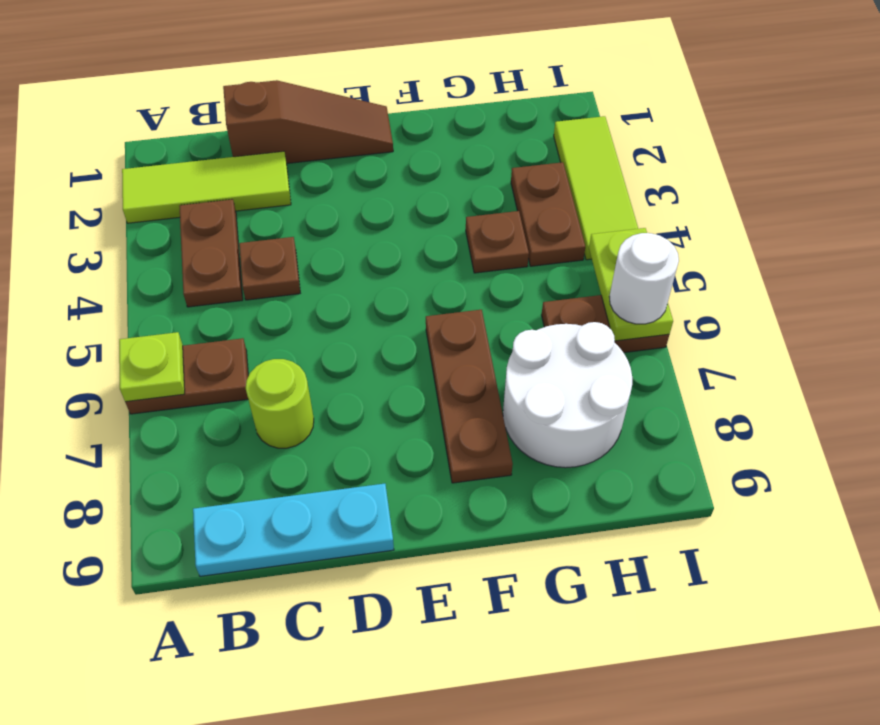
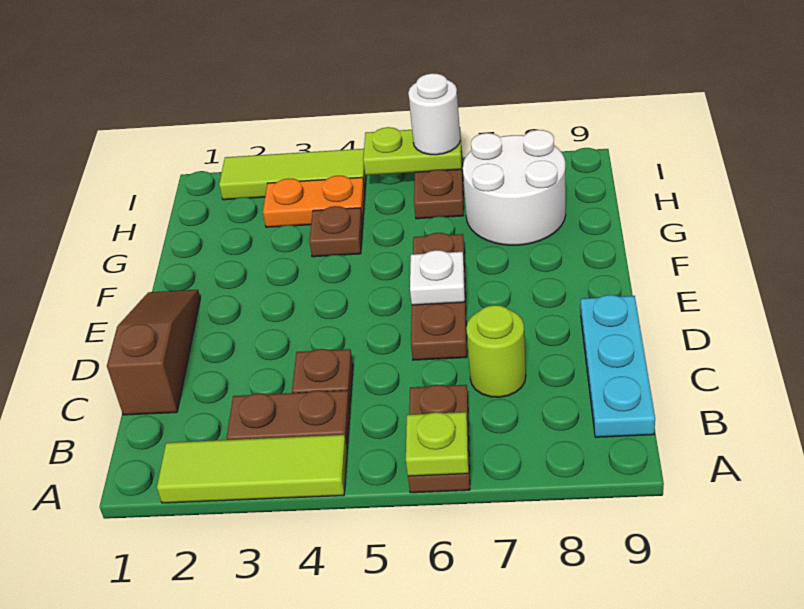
lime 1x3 tile [122,151,291,223] -> lime 1x3 tile turned to [157,435,347,503]
none -> white 1x1 plate [410,250,465,305]
brown 1x3 plate [426,310,513,483] -> brown 1x3 plate turned to [411,233,467,360]
brown 1x2 plate [511,162,585,266] -> orange 1x2 plate [263,176,365,227]

